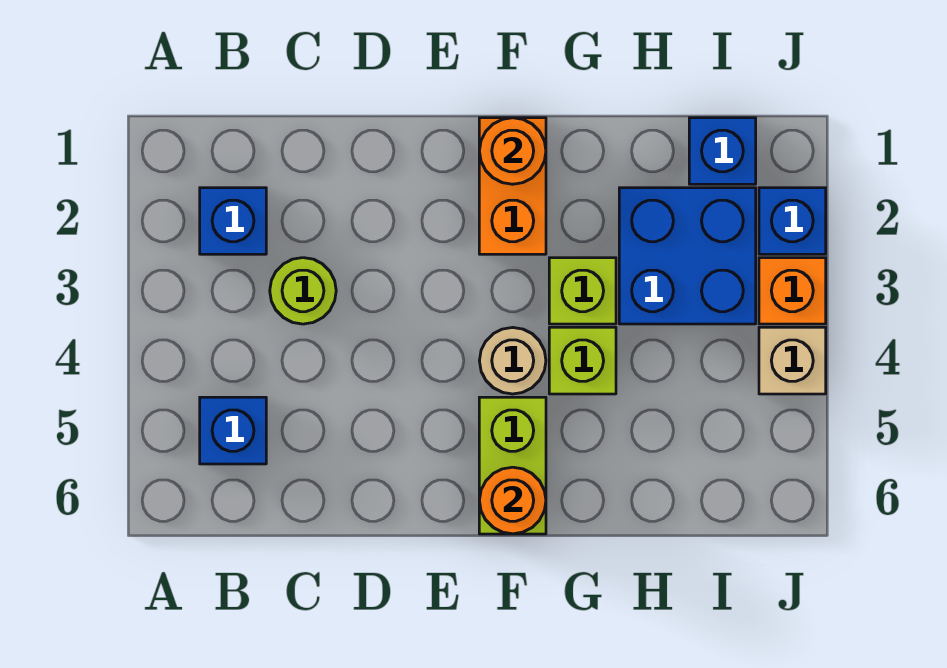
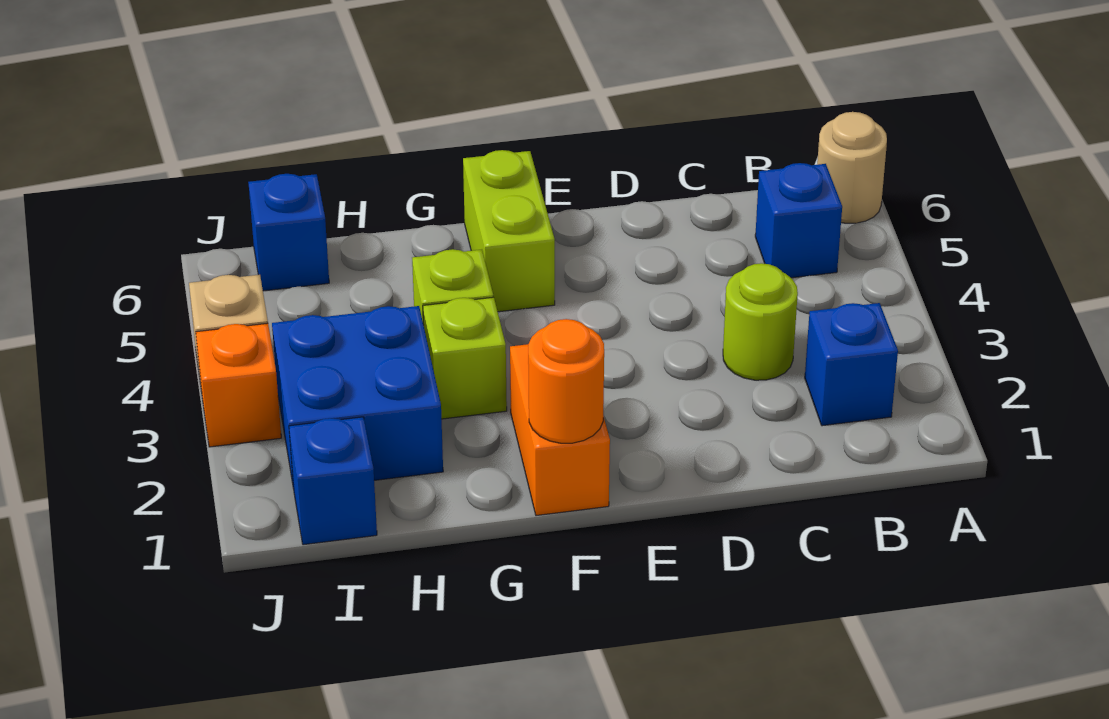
tan 1x1 round brick [479,328,546,394] -> tan 1x1 round brick moved to [817,112,887,223]
orange 1x1 round brick [479,467,546,534] -> none
blue 1x1 brick [759,188,826,254] -> blue 1x1 brick moved to [248,174,329,291]

